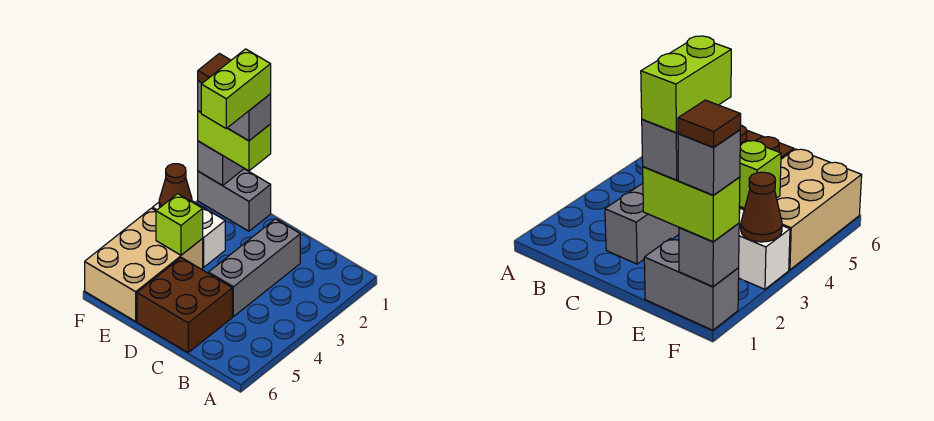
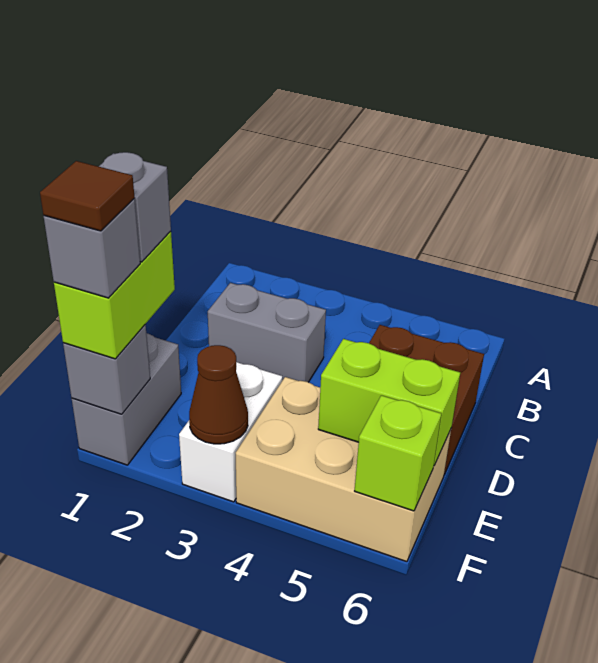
grey 1x3 brick [209,219,300,317] -> grey 1x2 brick [208,283,326,382]
lime 1x2 brick [201,49,271,128] -> lime 1x2 brick moved to [318,339,460,465]
lime 1x1 brick [156,194,203,255] -> lime 1x1 brick moved to [355,395,441,511]

